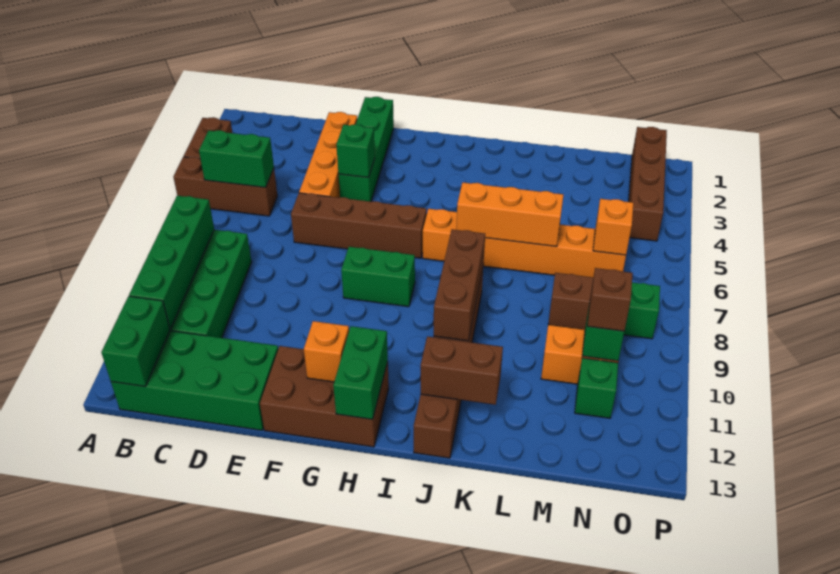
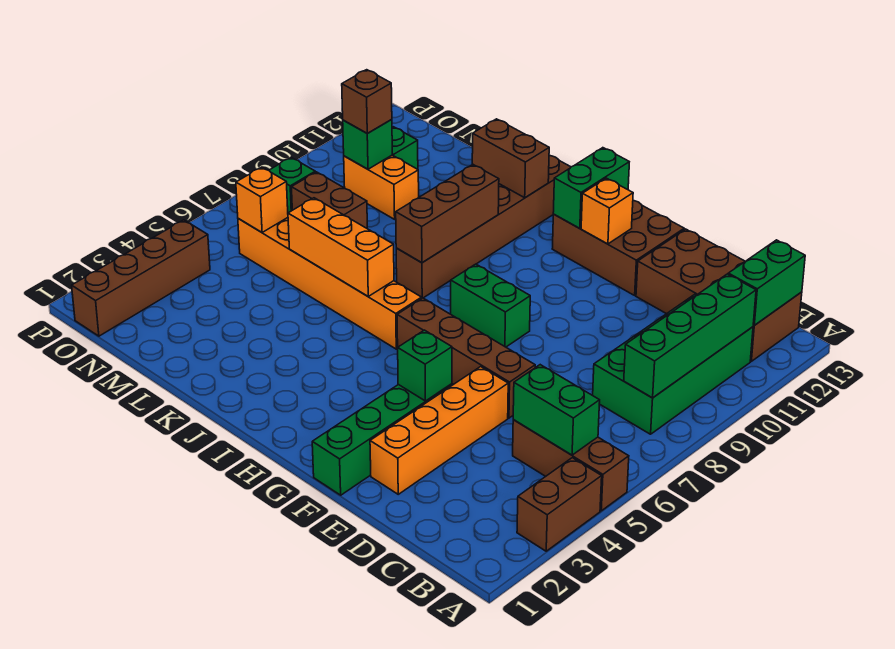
green 2x4 brick [111,331,278,430] -> brown 2x4 brick [636,229,802,361]

